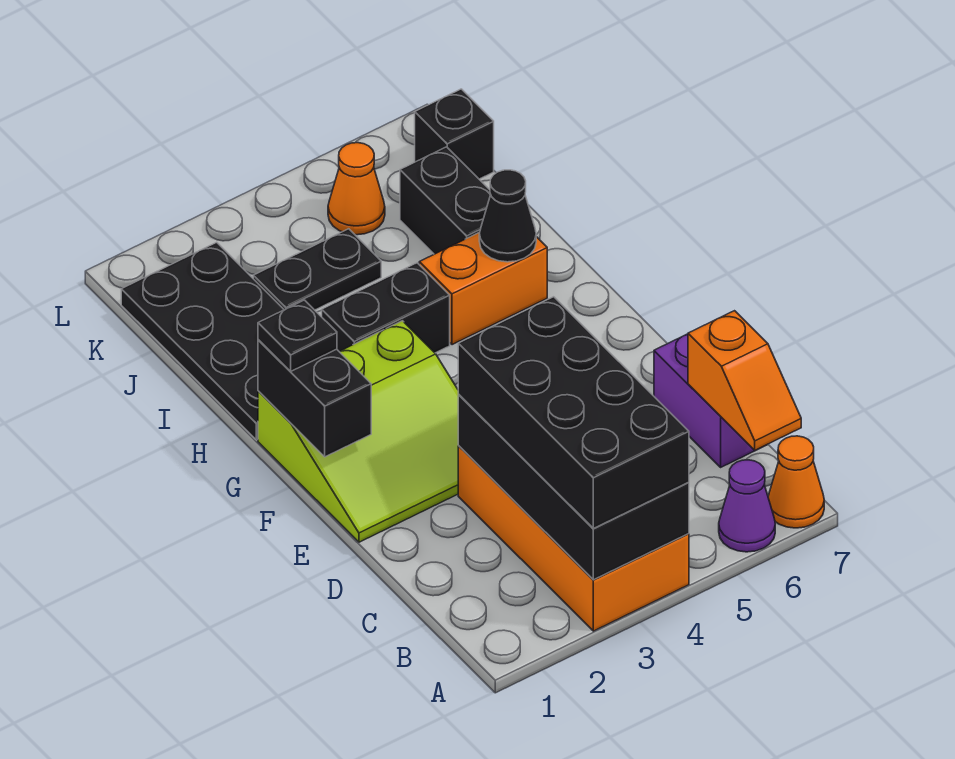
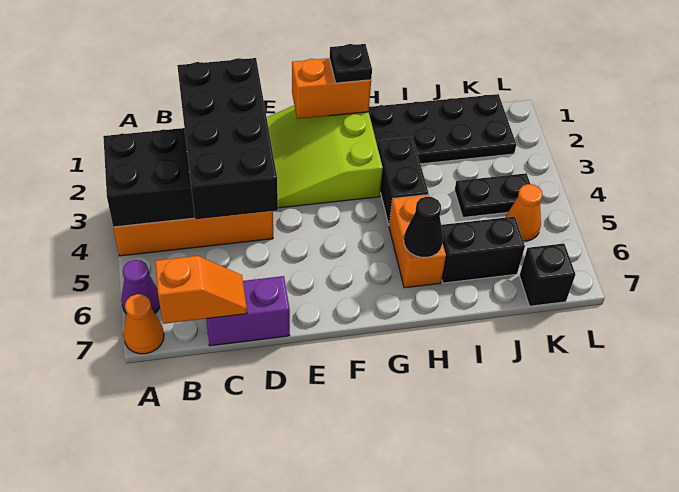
black 2x4 brick [458,297,689,528] -> black 2x4 brick turned to [177,58,278,219]
orange 1x2 slope [688,311,801,450] -> orange 1x2 slope turned to [155,256,247,324]
black 1x2 brick [258,340,371,457] -> orange 1x2 brick [292,58,371,119]
black 1x2 plate [253,229,381,310] -> black 1x2 plate turned to [455,173,530,217]

